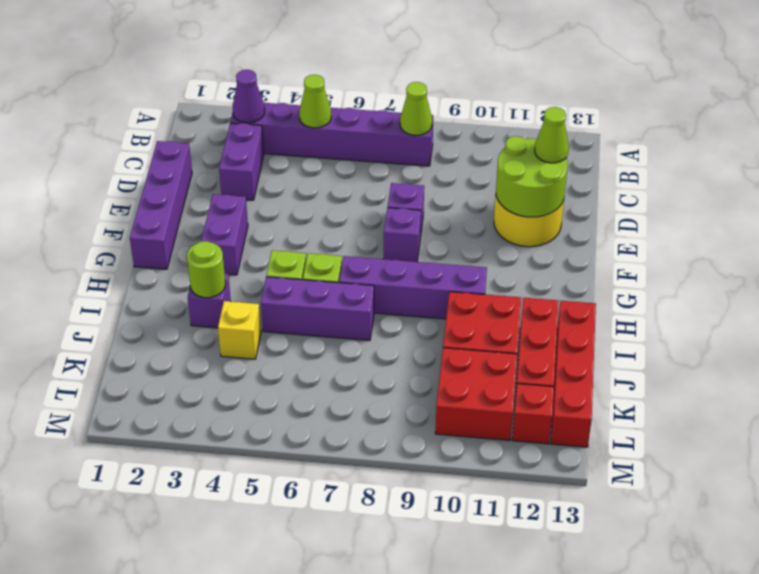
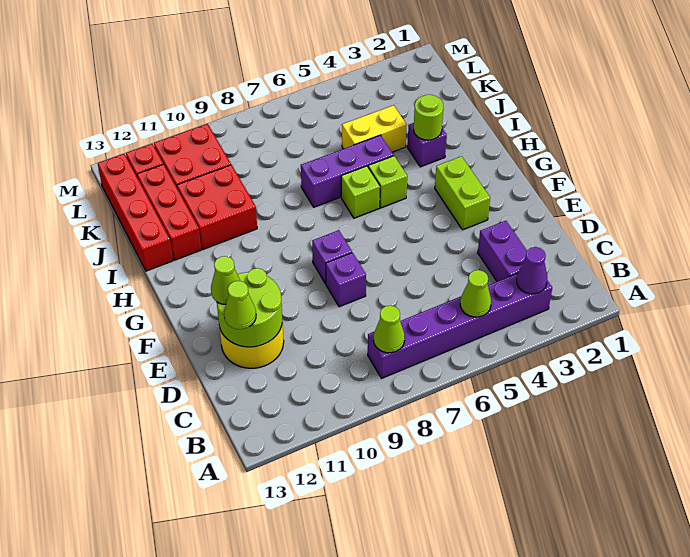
purple 1x4 brick [130,141,192,269] -> none
none -> lime 1x1 cone [211,256,240,304]
purple 1x2 brick [201,194,248,275] -> lime 1x2 brick [435,156,490,230]
purple 1x4 brick [339,256,487,319] -> none
yellow 1x1 brick [218,301,261,359] -> yellow 1x2 brick [342,105,407,152]

